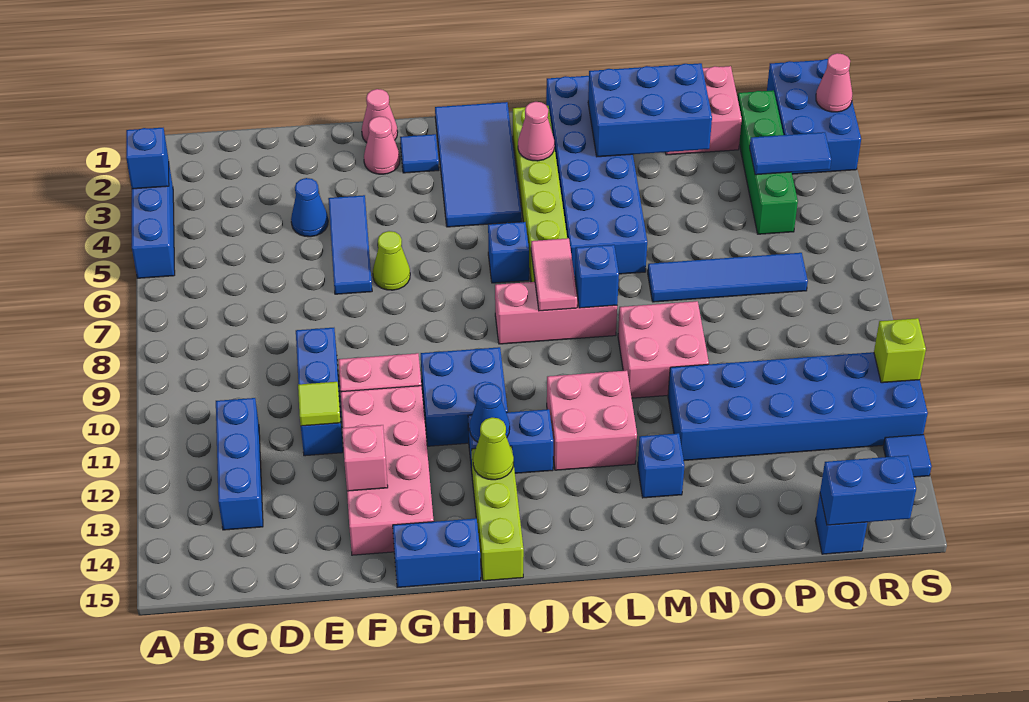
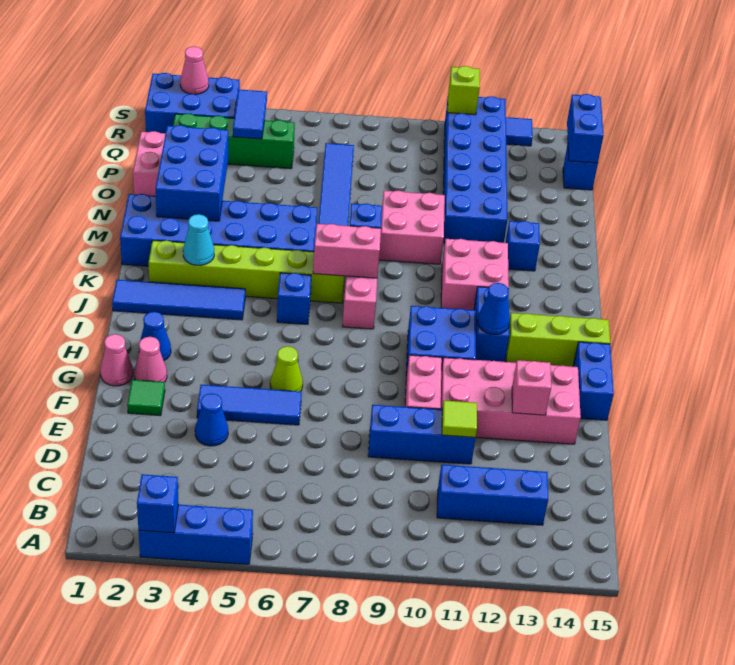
none -> green 1x1 tile [127,380,165,416]
blue 1x1 tile [400,134,439,173] -> blue 1x1 cone [139,312,171,361]
blue 2x4 tile [435,102,521,227] -> blue 1x4 tile [112,280,245,320]
lime 1x1 cone [473,418,514,480] -> none
pink 1x1 cone [518,102,554,161] -> cyan 1x1 cone [183,214,214,265]
pink 1x2 tile [531,238,577,311] -> pink 1x2 brick [313,224,381,278]

